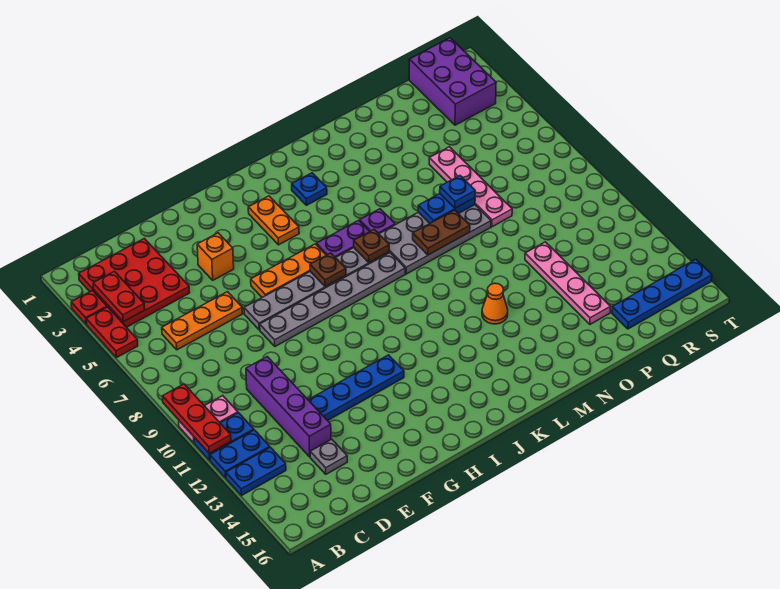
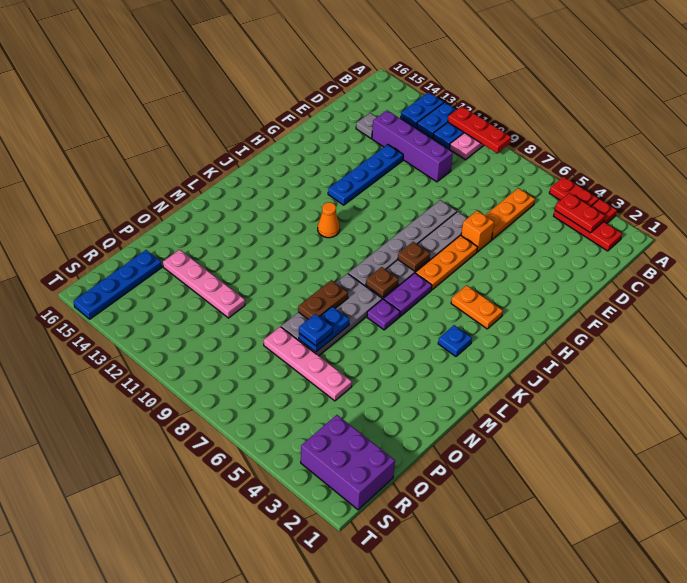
red 3x3 plate [79,238,190,327] -> red 1x3 plate [554,211,622,251]
orange 1x1 brick [197,233,234,280] -> orange 1x1 brick moved to [461,211,494,252]
orange 1x1 cone [482,283,508,324] -> orange 1x1 cone moved to [318,202,340,238]

